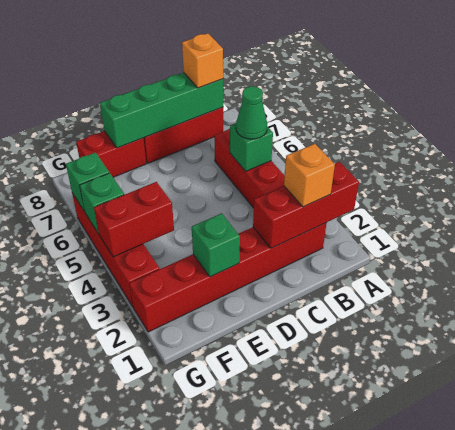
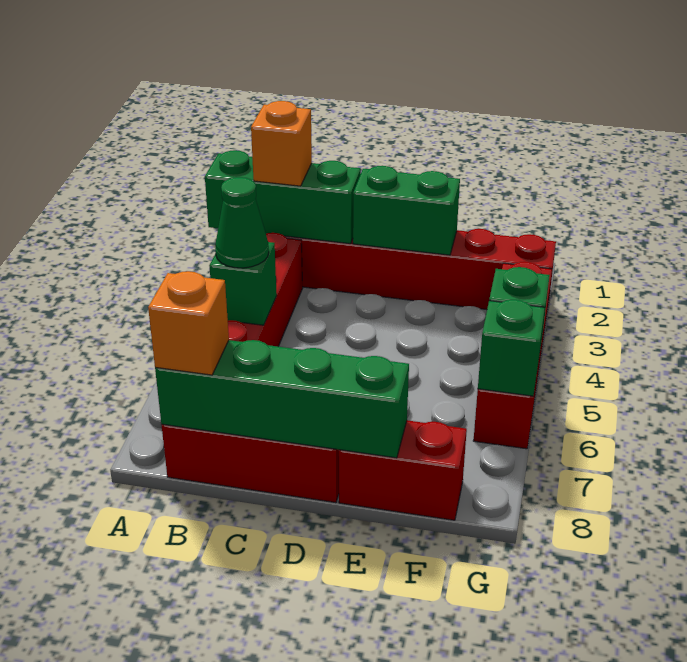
red 1x3 brick [253,162,359,248] -> green 1x3 brick [205,150,361,244]
green 1x1 brick [192,213,240,277] -> green 1x2 brick [353,166,460,255]
red 1x2 brick [94,182,174,257] -> none

